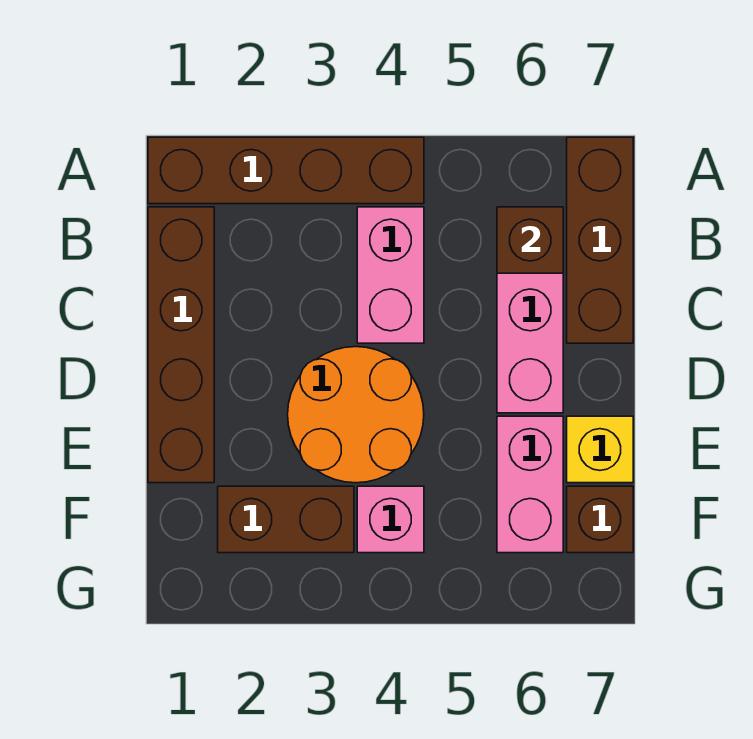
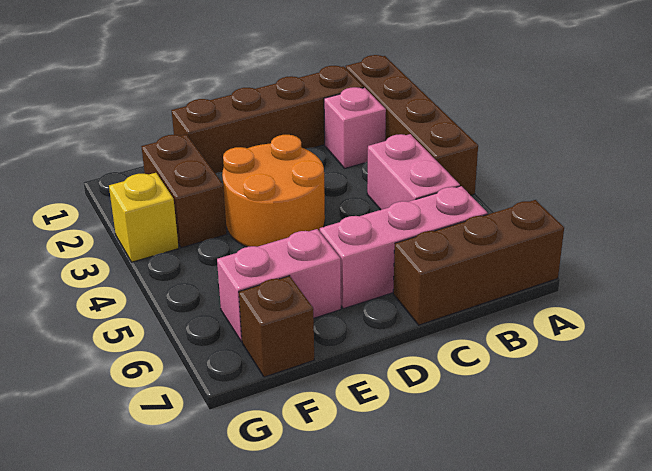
pink 1x2 brick [357,207,424,343] -> pink 1x2 brick turned to [367,134,460,210]
brown 1x1 brick [497,207,563,273] -> none
yellow 1x1 brick [567,416,633,483] -> yellow 1x1 brick moved to [109,173,179,262]
pink 1x1 brick [357,486,424,553] -> pink 1x1 brick moved to [324,87,386,169]

